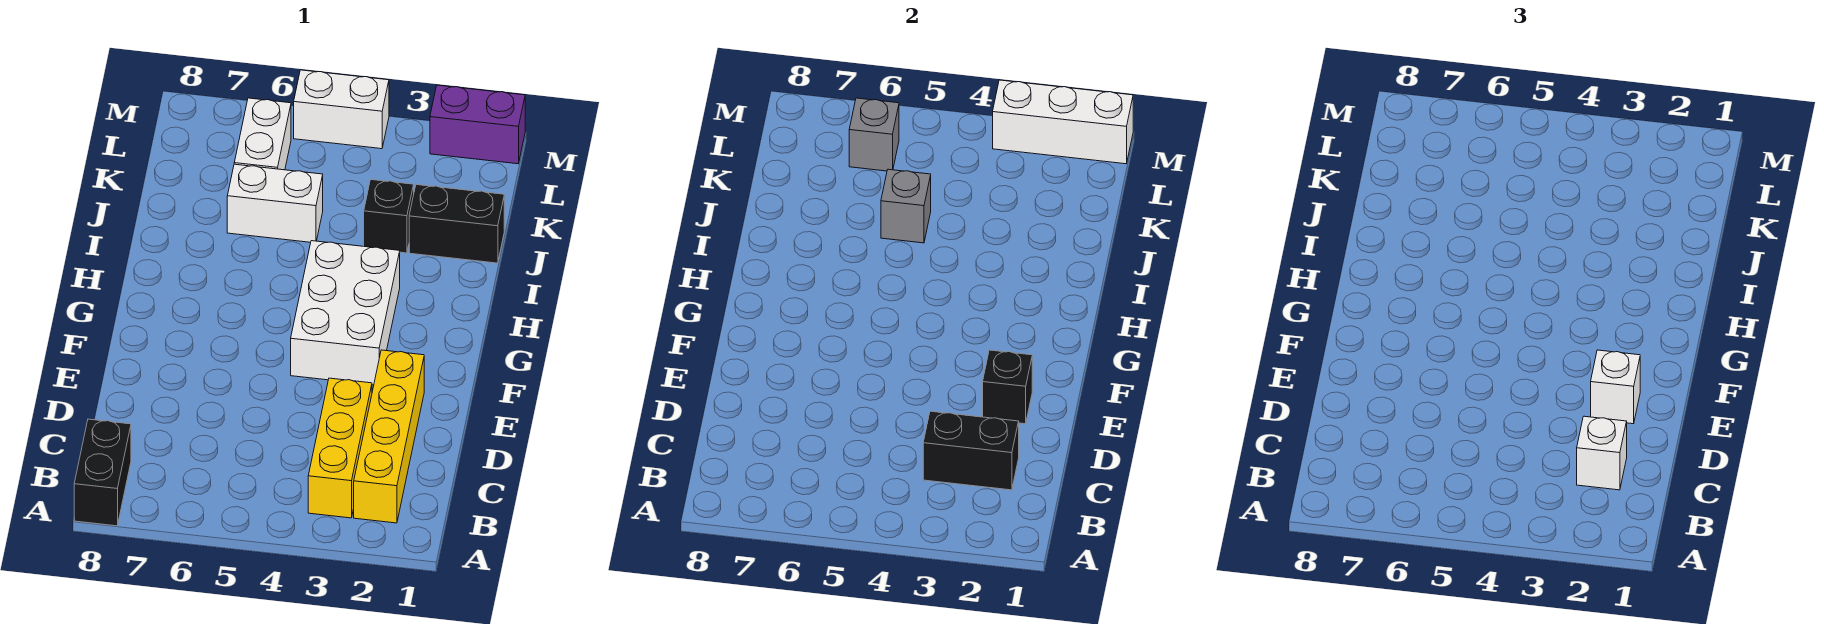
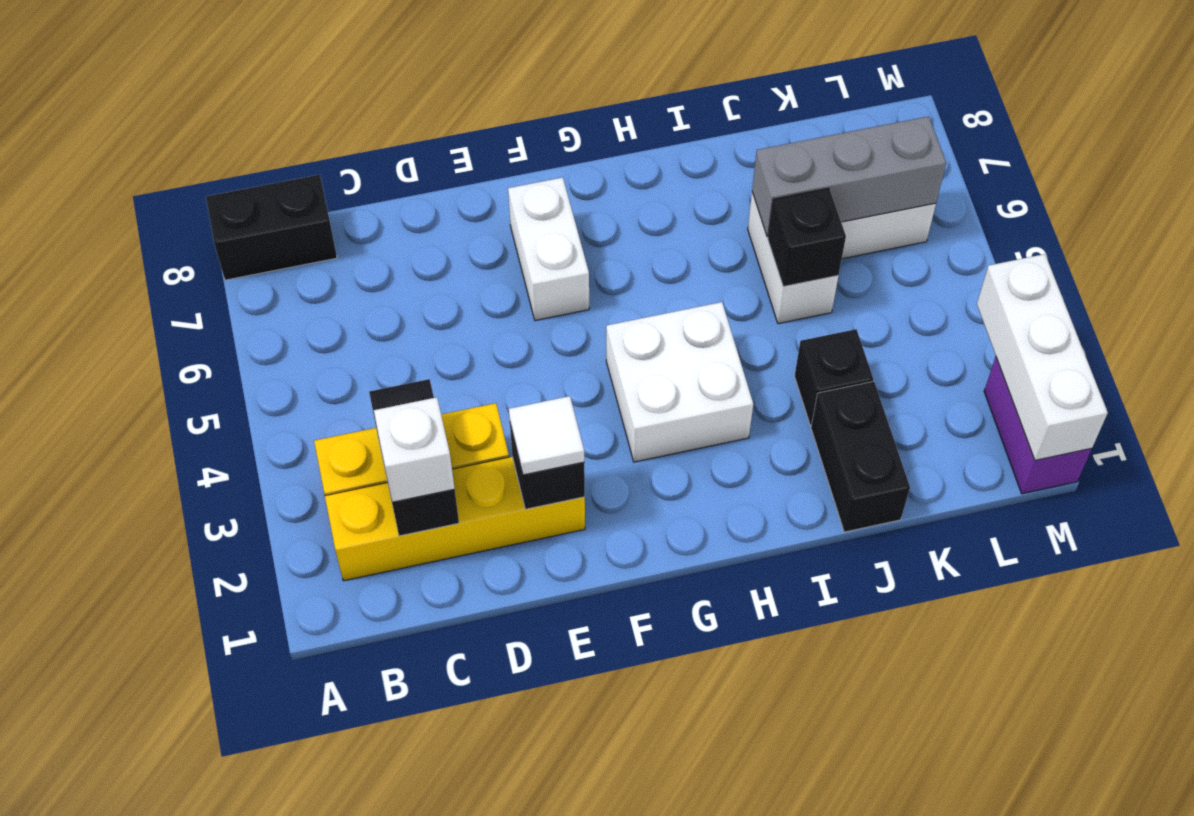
white 1x1 brick [1591,350,1640,424] -> white 1x1 tile [509,396,584,475]
white 2x3 brick [291,241,400,385] -> white 2x2 brick [606,302,753,462]
grey 1x1 brick [881,169,931,243] -> black 1x1 brick [768,188,846,287]
grey 1x1 brick [849,98,899,171] -> grey 1x3 brick [752,116,946,237]
white 1x2 brick [294,70,389,149] -> white 1x2 brick moved to [508,178,589,321]

